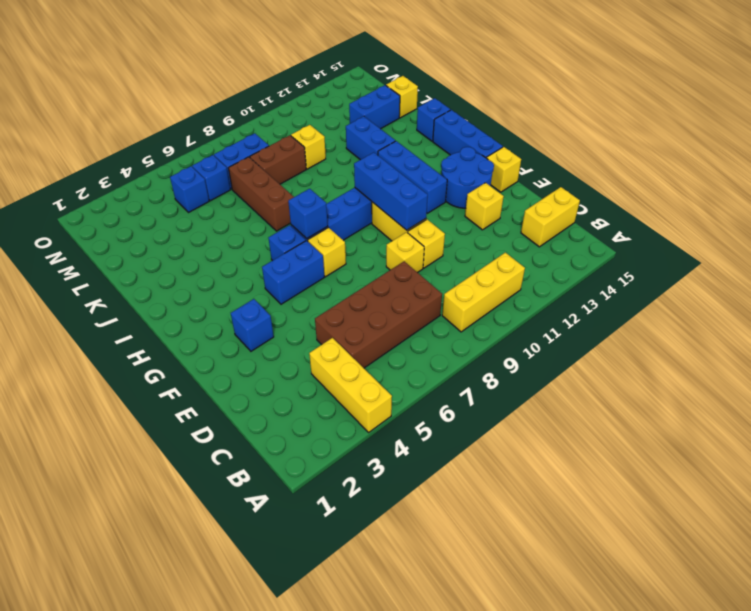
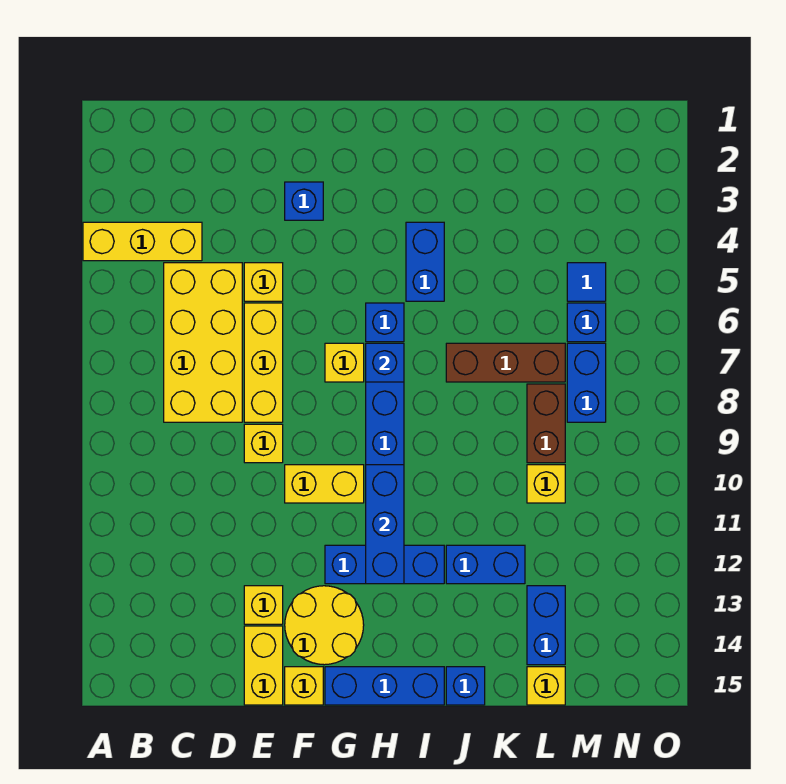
yellow 1x3 brick [442,253,525,332] -> yellow 1x3 brick moved to [244,303,283,422]
brown 2x4 brick [315,261,442,368] -> yellow 2x4 brick [164,263,242,422]
yellow 1x2 brick [521,187,580,247] -> yellow 1x2 brick moved to [244,626,283,705]
yellow 1x1 brick [408,220,445,268] -> yellow 1x1 brick moved to [244,263,283,301]
blue 1x3 brick [354,152,428,230] -> blue 1x3 brick turned to [366,465,404,584]
blue 2x2 round brick [441,147,494,208] -> yellow 2x2 round brick [285,586,364,665]
blue 1x2 brick [262,241,324,304] -> blue 1x2 brick moved to [406,222,444,301]
blue 1x1 brick [170,166,209,212] -> blue 1x1 tile [567,263,606,301]

